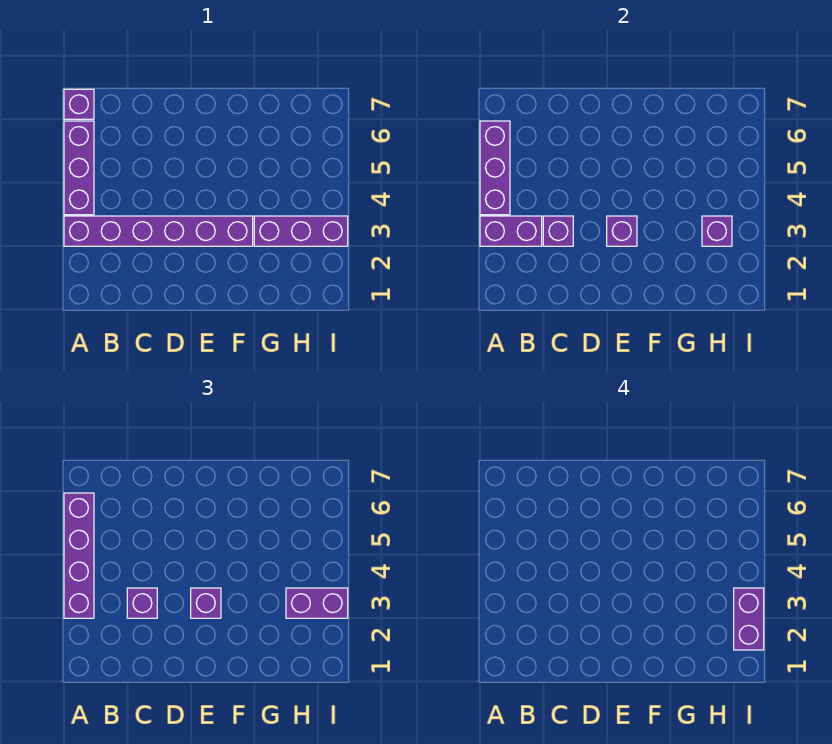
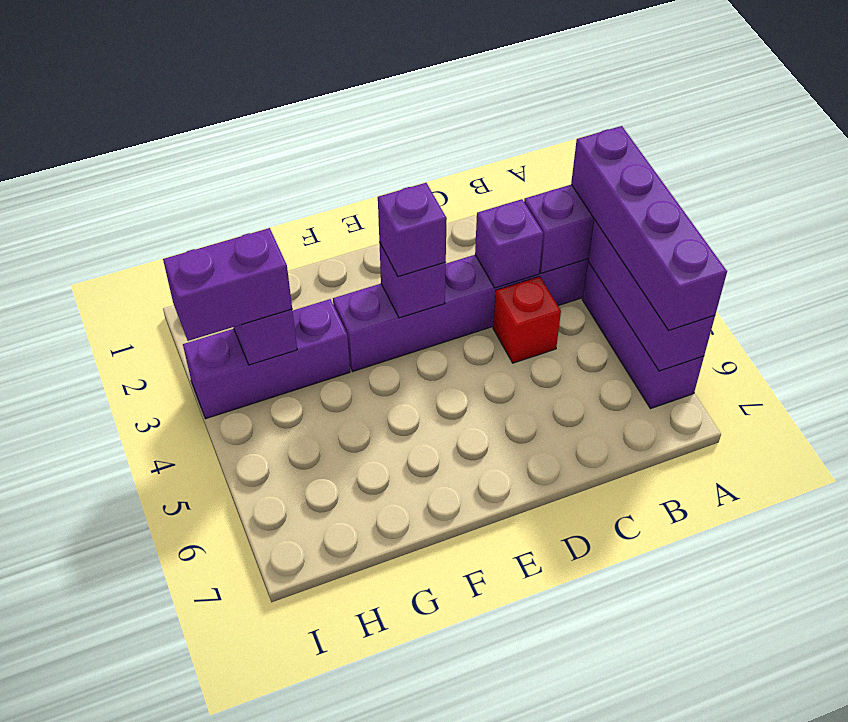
purple 1x1 brick [64,89,94,119] -> none
purple 1x1 brick [127,588,157,618] -> none
none -> red 1x1 brick [493,276,561,363]
purple 1x2 brick [734,588,764,650] -> none

